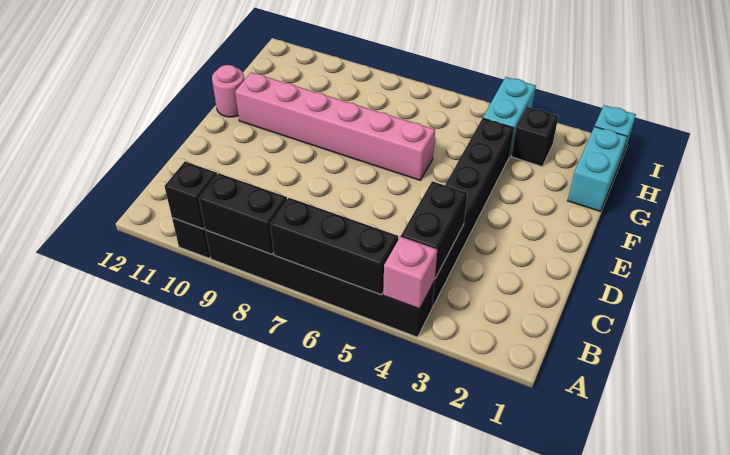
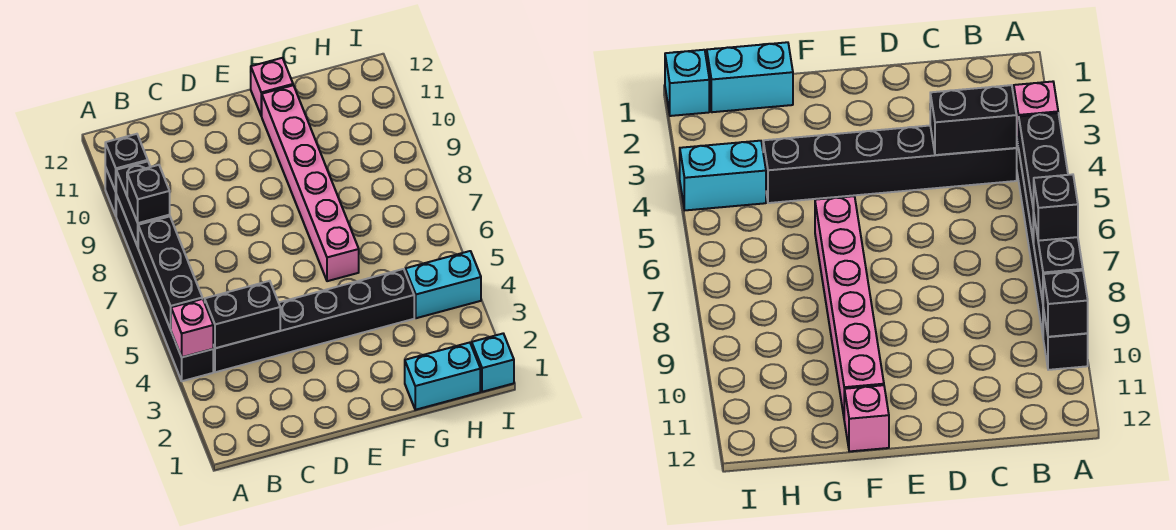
pink 1x1 round brick [212,65,244,117] -> pink 1x1 brick [251,58,293,116]
black 1x1 brick [511,107,558,166] -> black 1x1 brick moved to [127,165,170,223]

